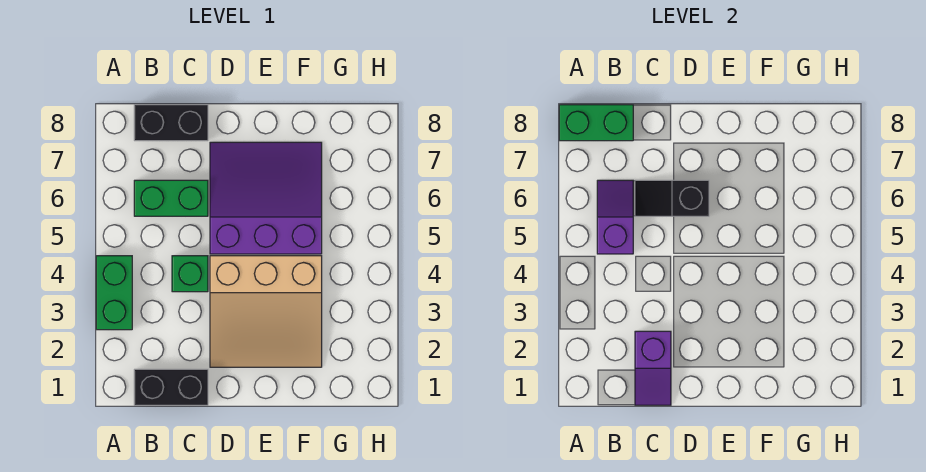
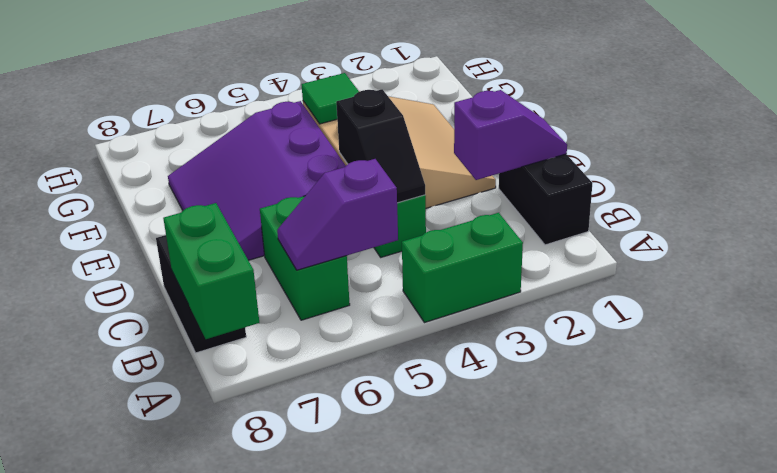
black 1x2 slope [635,180,709,216] -> black 1x2 slope moved to [336,89,425,203]
none -> green 1x1 tile [302,73,359,124]

